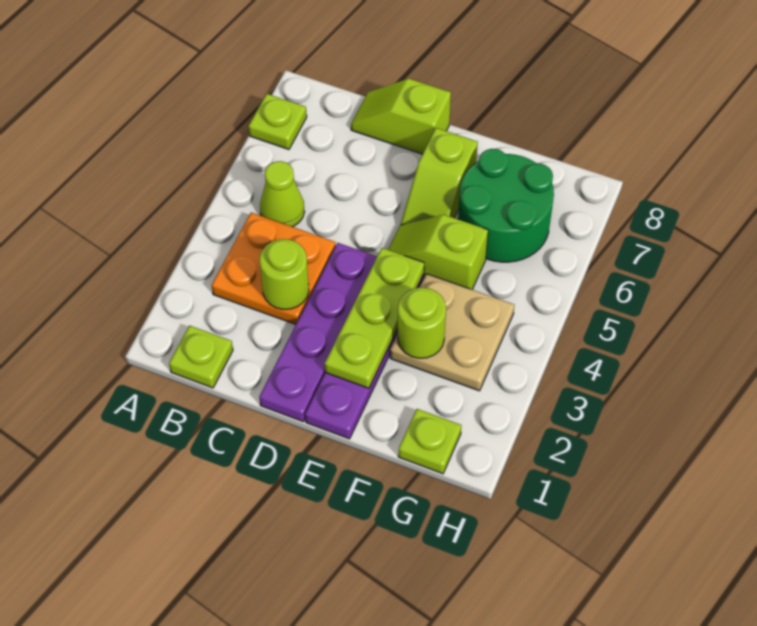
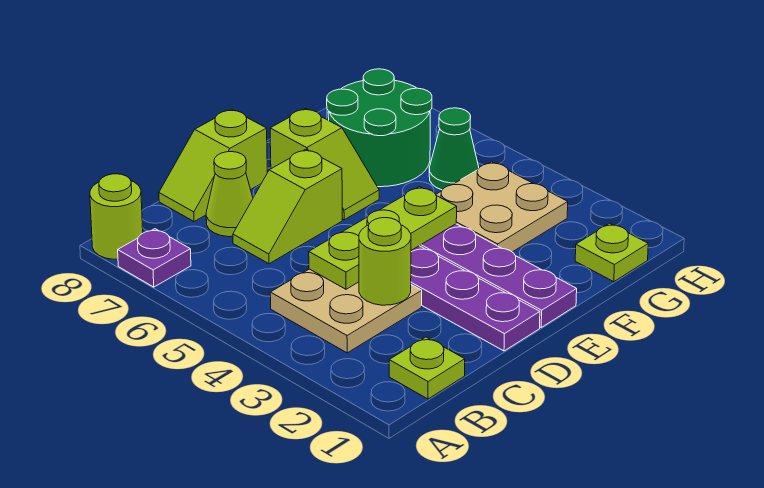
lime 1x1 plate [249,94,307,149] -> purple 1x1 plate [118,229,191,287]
orange 2x2 plate [211,213,336,324] -> tan 2x2 plate [270,269,422,353]
lime 1x1 cone [260,161,304,227] -> lime 1x1 cone moved to [206,152,253,237]
lime 1x3 plate [325,248,424,388] -> lime 1x3 plate turned to [309,187,457,289]
lime 1x2 slope [388,215,488,289] -> lime 1x2 slope moved to [233,149,342,264]
lime 1x1 round brick [398,287,446,358] -> lime 1x1 round brick moved to [90,174,143,259]
none -> green 1x1 cone [429,108,479,190]

